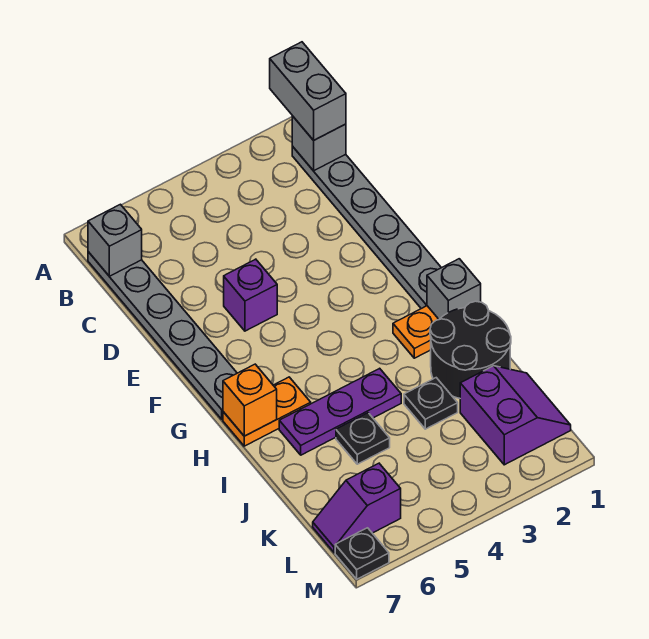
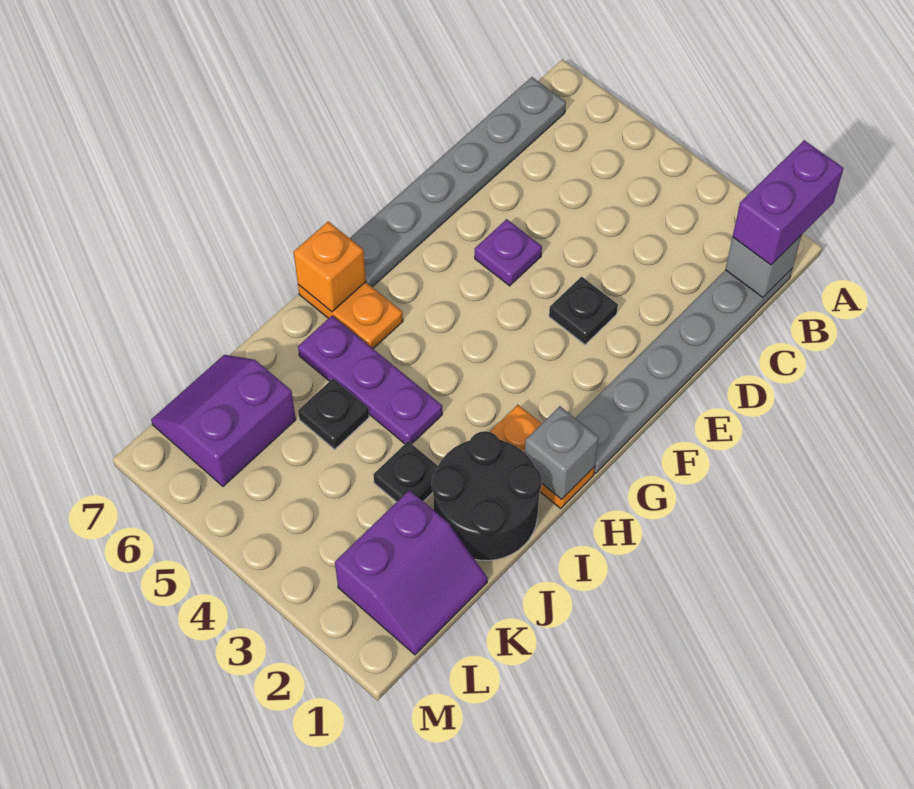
grey 1x2 brick [270,42,346,140] -> purple 1x2 brick [733,140,843,265]
grey 1x1 brick [88,204,142,276] -> none
purple 1x1 brick [224,259,277,331] -> purple 1x1 plate [475,219,542,286]
purple 1x2 slope [313,463,401,553] -> purple 2x2 slope [151,355,296,486]
black 1x1 plate [335,528,389,579] -> black 1x1 plate moved to [549,277,618,345]

